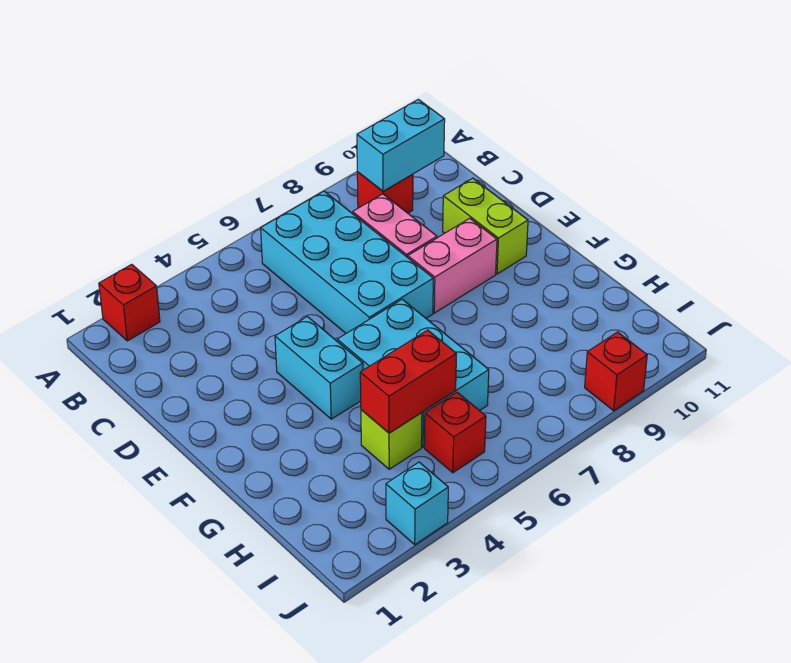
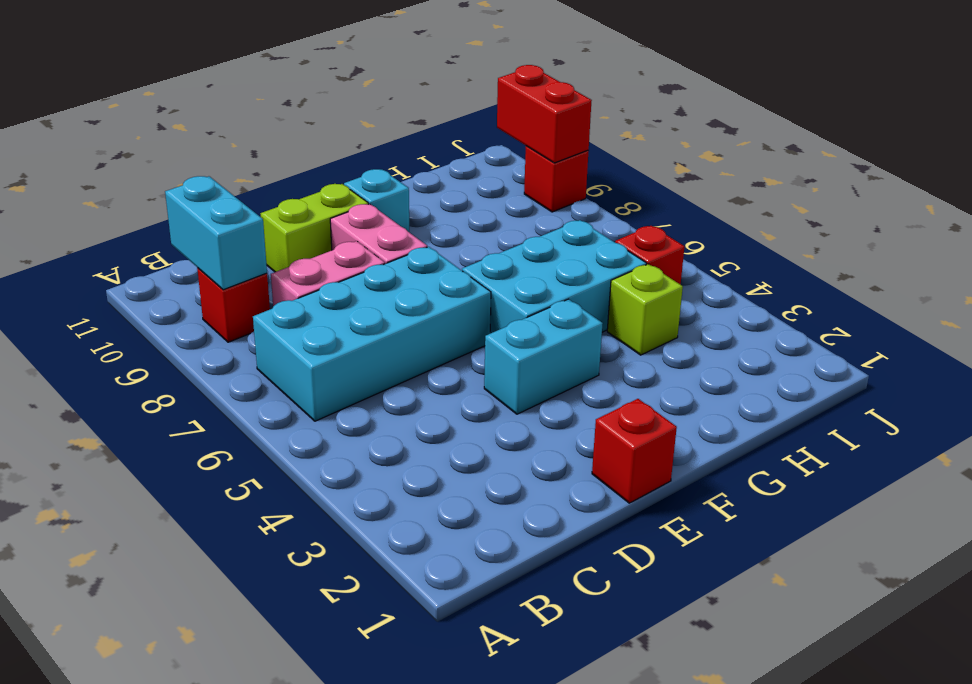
red 1x1 brick [99,264,160,341] -> red 1x1 brick moved to [592,399,677,503]
red 1x2 brick [360,330,456,433] -> red 1x2 brick moved to [497,65,592,163]
cyan 1x1 brick [386,462,448,545] -> cyan 1x1 brick moved to [344,169,409,232]

